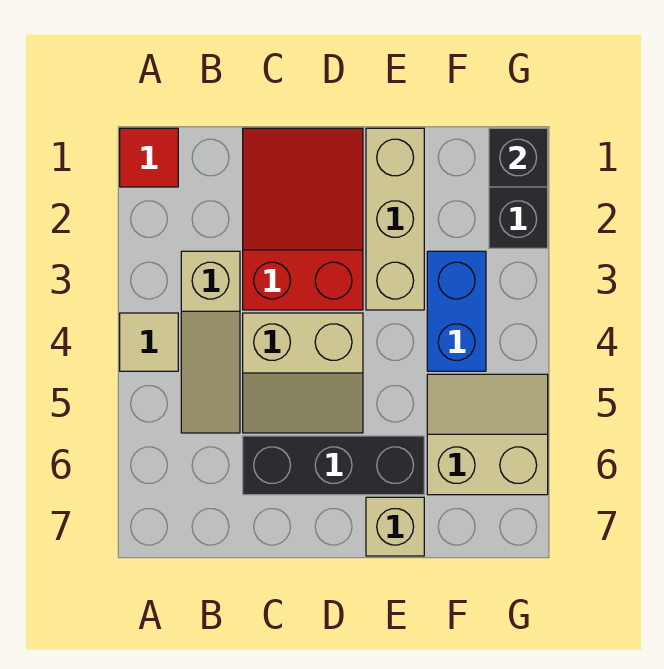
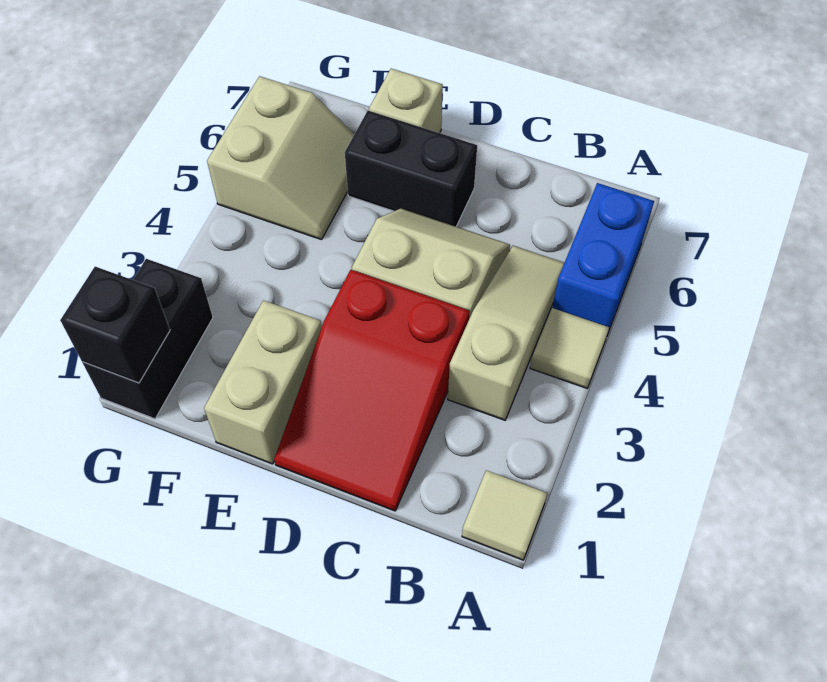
red 1x1 tile [120,128,178,187] -> tan 1x1 tile [462,470,547,560]
black 1x3 brick [243,436,424,495] -> black 1x2 brick [345,111,477,226]
tan 1x3 brick [366,128,424,310] -> tan 1x2 brick [204,300,322,464]
blue 1x2 brick [427,251,486,371] -> blue 1x2 brick moved to [552,183,654,332]
tan 2x2 slope [427,374,548,495] -> tan 2x2 slope turned to [207,76,354,240]

